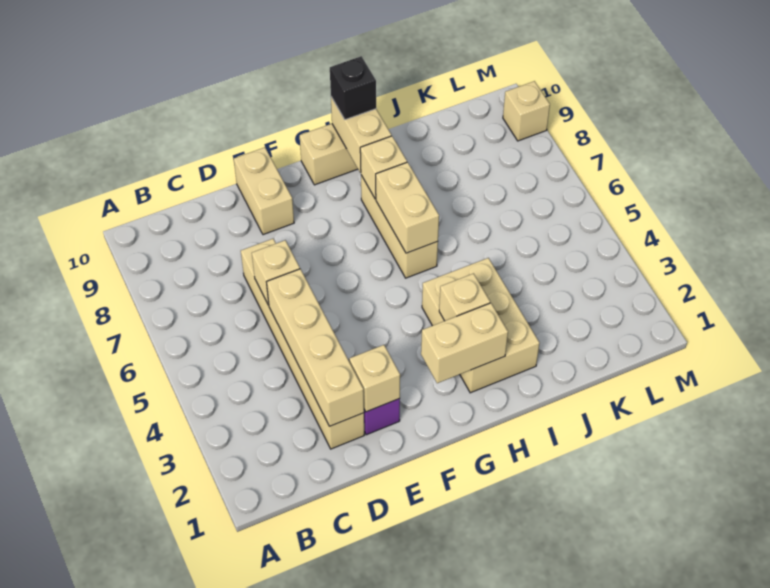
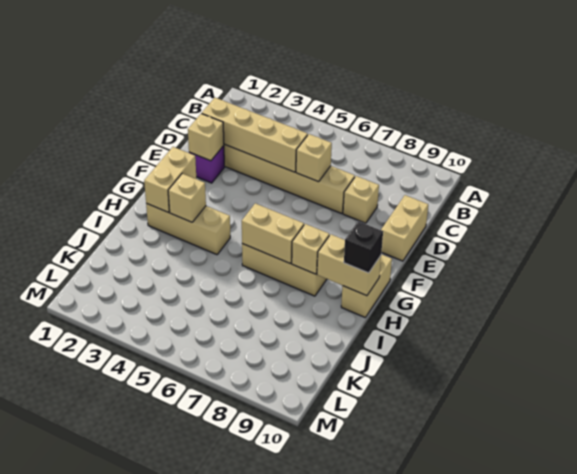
tan 1x2 brick [234,147,294,235] -> tan 1x2 brick turned to [381,195,428,261]
tan 2x3 brick [422,258,539,393] -> tan 1x3 brick [146,203,230,255]
tan 1x1 brick [503,81,550,141] -> tan 1x1 brick moved to [343,176,379,223]

